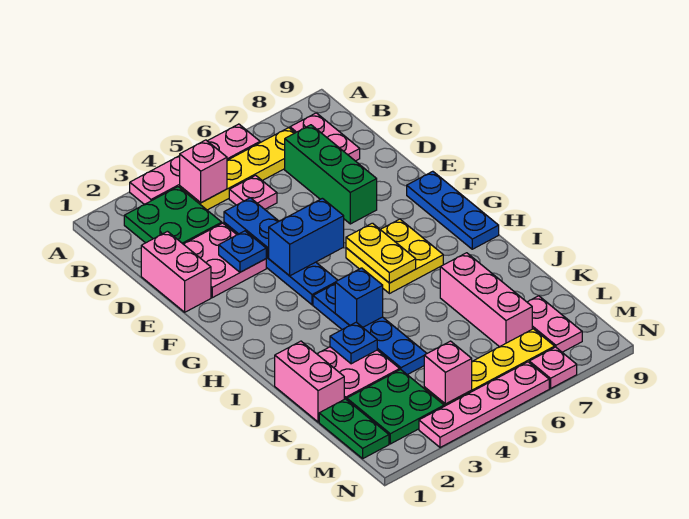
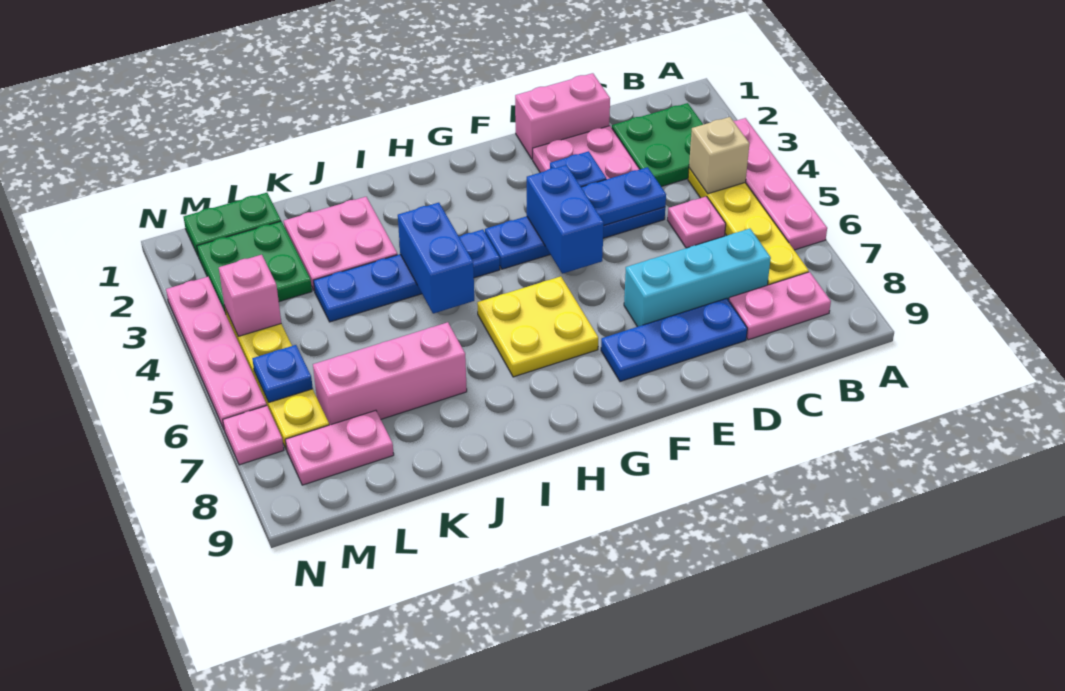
pink 1x1 brick [180,140,227,203] -> tan 1x1 brick [689,117,749,194]
green 1x3 brick [285,125,377,224] -> cyan 1x3 brick [624,229,771,327]
blue 1x3 plate [407,171,499,249] -> blue 1x3 plate moved to [601,298,747,382]
yellow 1x2 plate [346,223,416,283] -> none
blue 1x1 brick [335,268,383,327] -> blue 1x2 brick [398,203,474,314]
pink 1x2 brick [275,341,344,422] -> none
blue 1x1 plate [330,322,377,364] -> blue 1x1 plate moved to [252,345,313,402]

